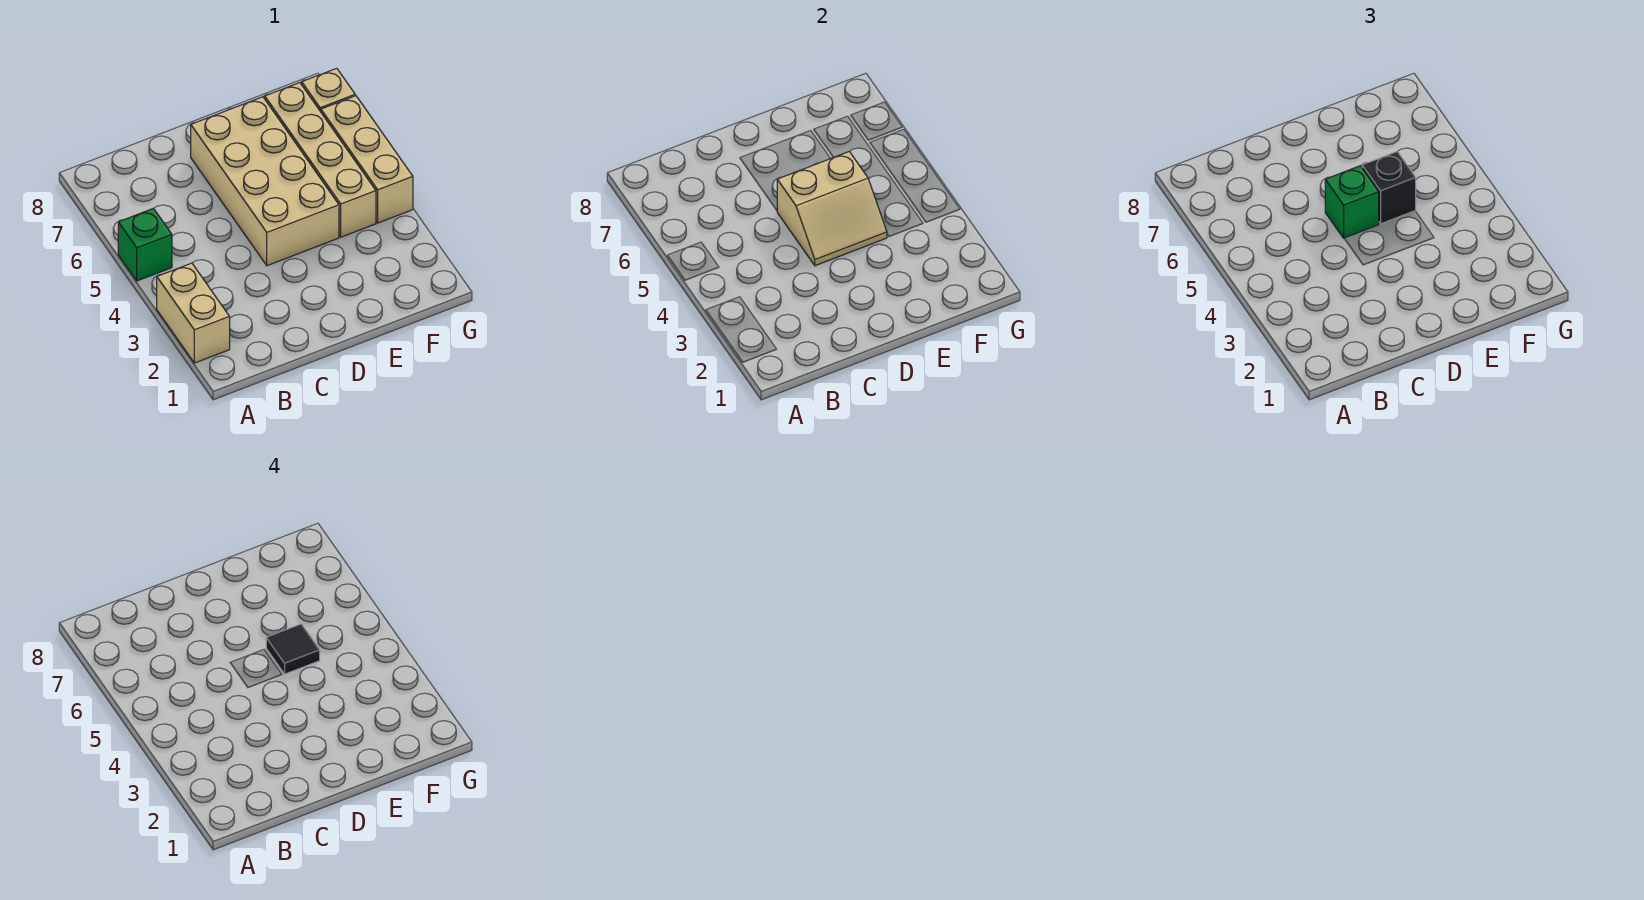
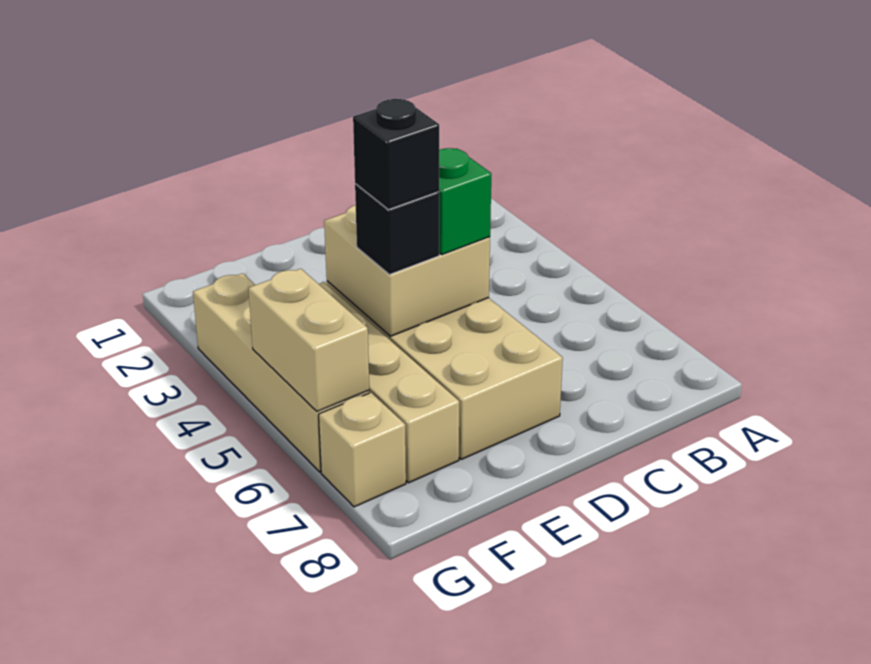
tan 1x2 brick [157,263,230,363] -> tan 1x2 brick moved to [248,269,369,411]
green 1x1 brick [118,208,172,281] -> none
tan 2x2 slope [777,152,887,266] -> tan 2x2 brick [324,205,490,336]
black 1x1 tile [266,624,320,674] -> black 1x1 brick [353,99,439,210]
tan 1x3 brick [321,96,413,223] -> tan 1x4 brick [193,273,369,472]

